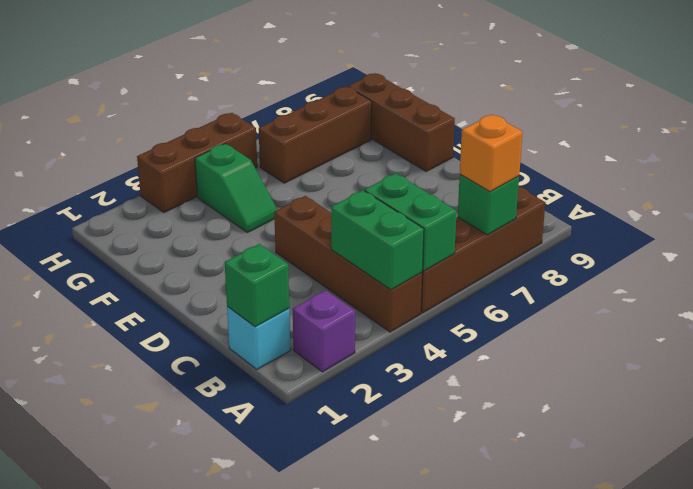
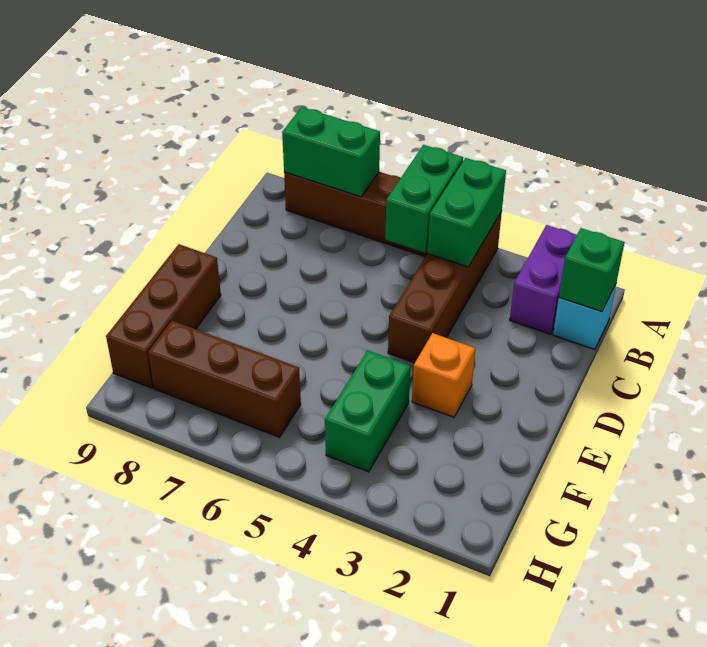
purple 1x1 brick [293,290,355,372] -> purple 1x2 brick [510,225,577,334]
green 1x1 brick [458,174,519,235] -> green 1x2 brick [282,107,380,197]
orange 1x1 brick [460,114,523,192] -> orange 1x1 brick moved to [412,333,475,417]
green 1x2 slope [195,144,278,232] -> green 1x2 brick [325,351,410,472]
brown 1x3 brick [137,113,257,212] -> none

